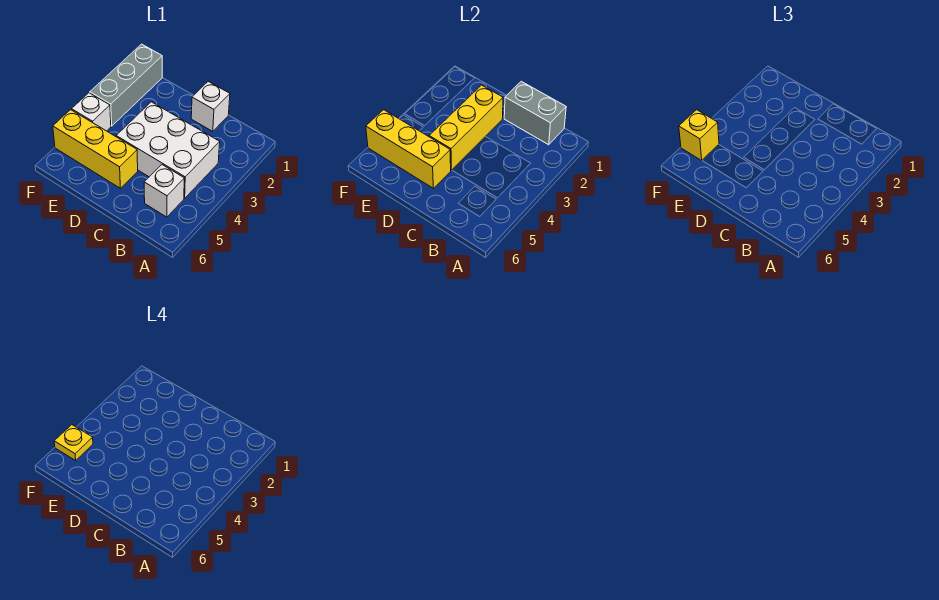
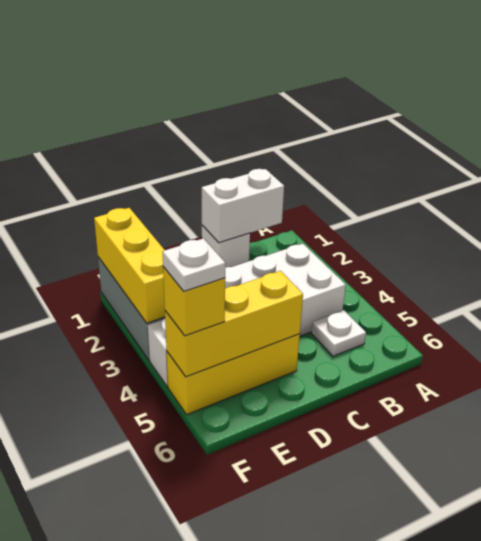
grey 1x2 brick [504,81,566,145] -> white 1x2 brick [202,169,284,243]
white 1x1 brick [144,165,184,217] -> white 1x1 plate [311,310,366,356]
yellow 1x3 brick [429,85,503,170] -> yellow 1x3 brick moved to [94,208,165,323]
yellow 1x1 plate [54,425,93,460] -> white 1x1 plate [162,238,225,291]

